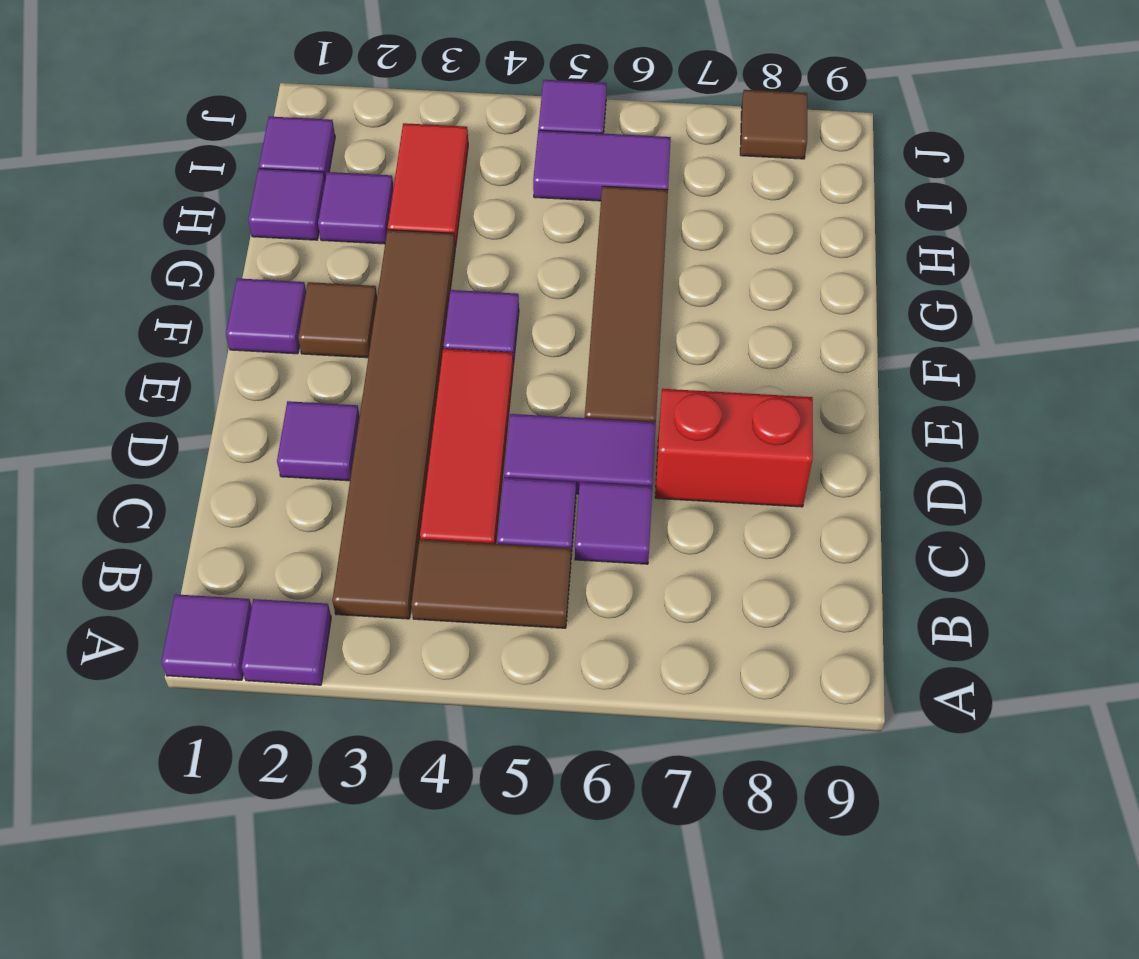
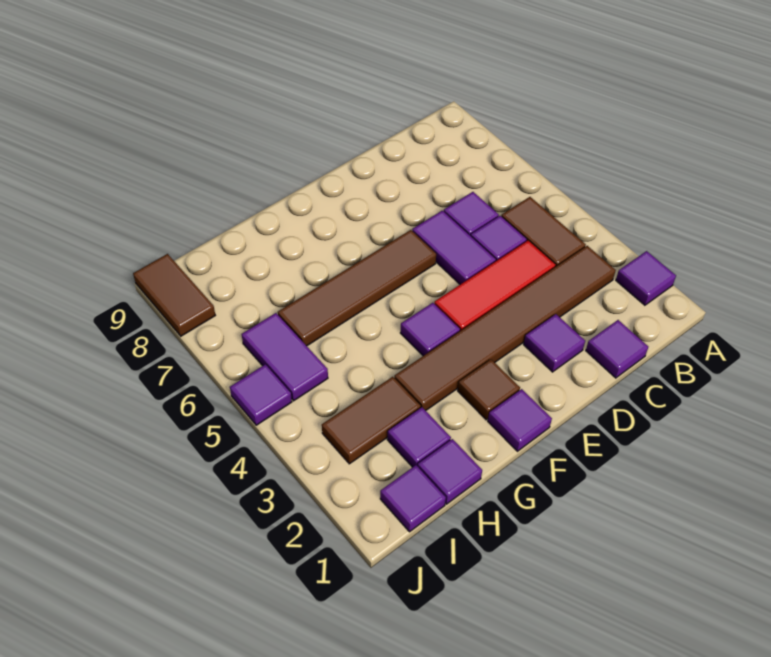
purple 1x1 tile [161,594,252,680] -> purple 1x1 tile moved to [586,320,648,378]
red 1x2 brick [655,389,813,507] -> none
red 1x2 tile [388,123,468,247] -> brown 1x2 tile [322,377,421,464]
brown 1x1 tile [740,90,807,159] -> brown 1x2 tile [133,254,215,336]

